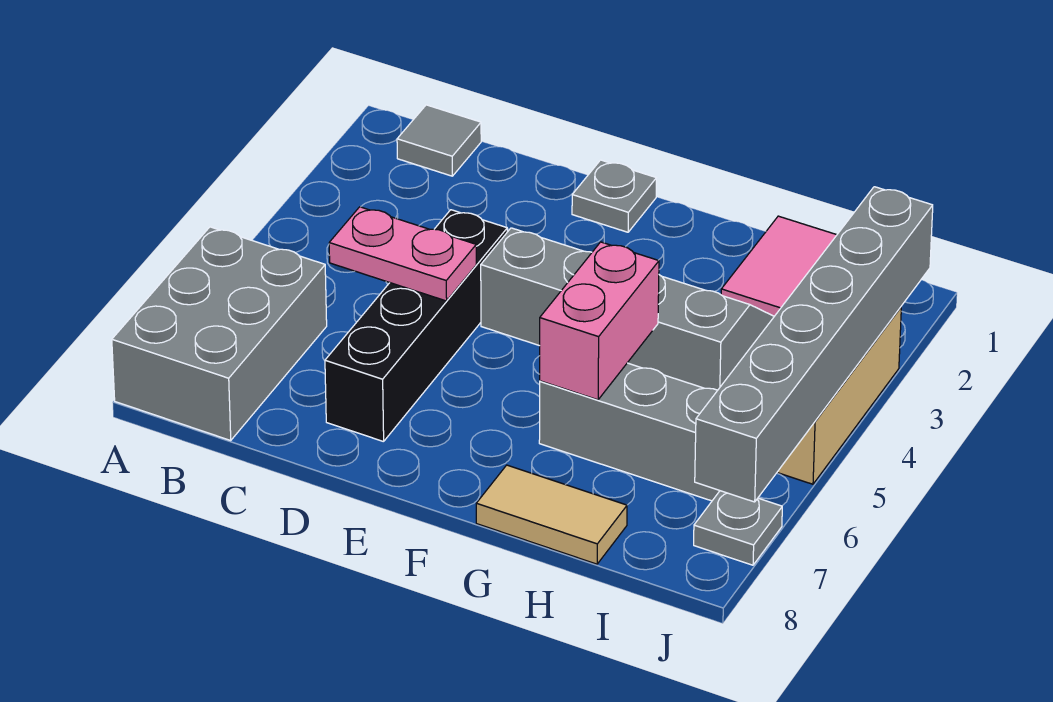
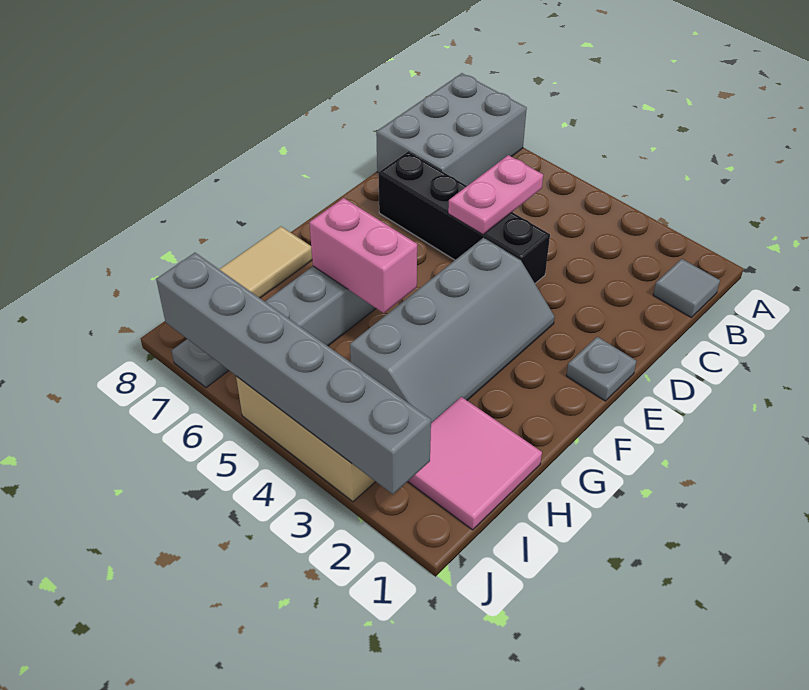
grey 2x3 brick [112,227,327,440] -> grey 2x3 brick turned to [376,73,527,186]

